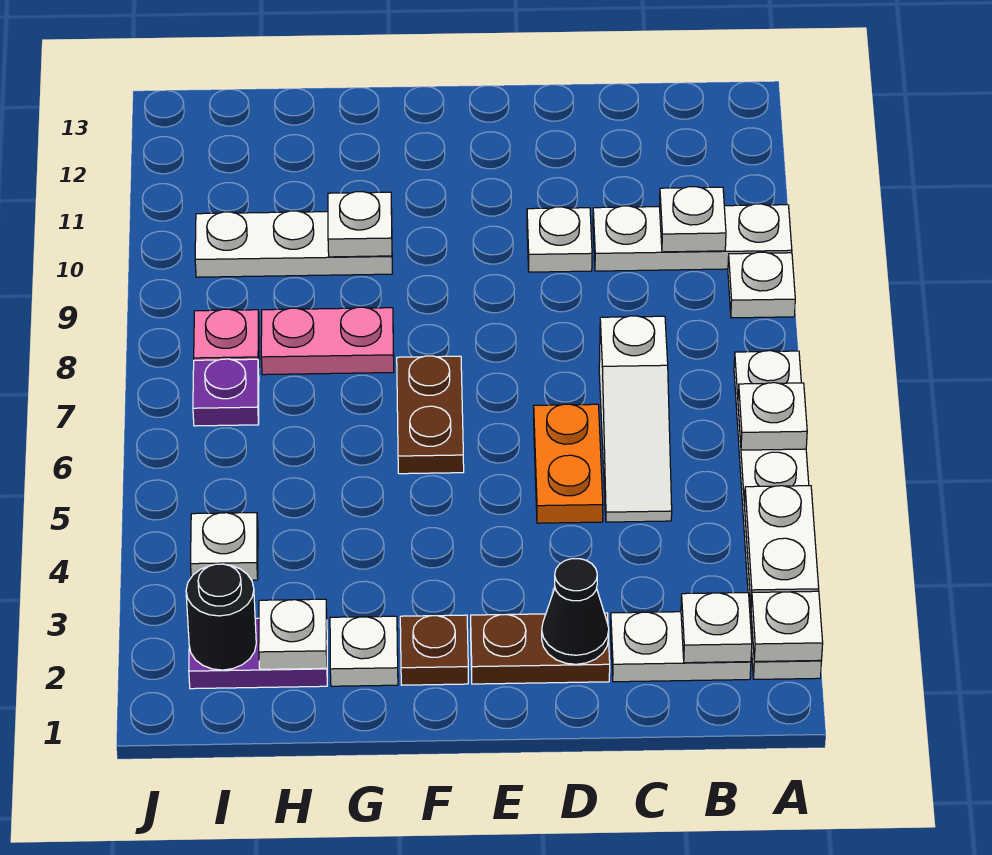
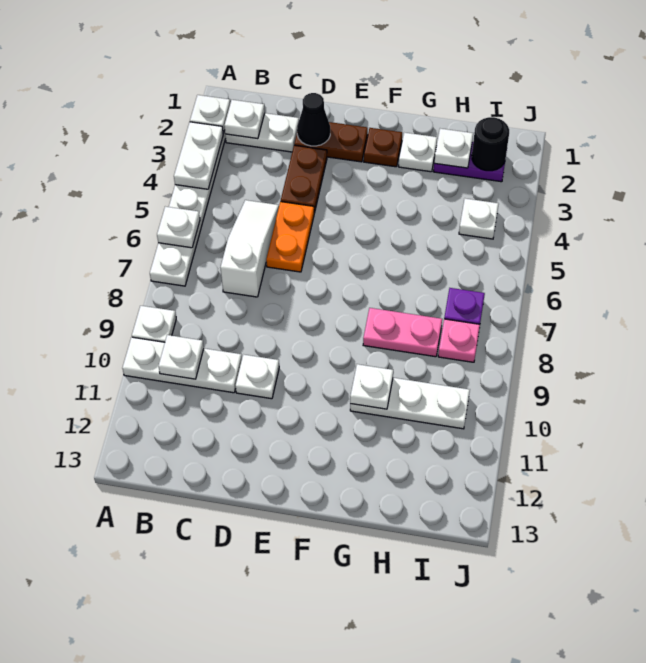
brown 1x2 plate [397,356,464,474] -> brown 1x2 plate moved to [281,145,327,213]

